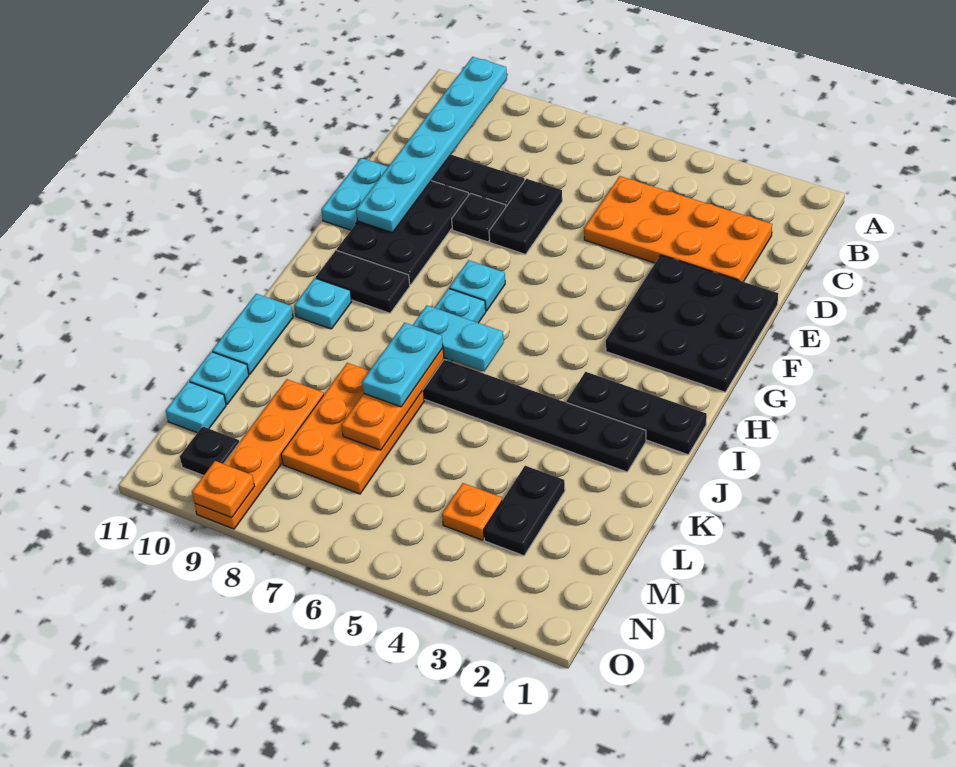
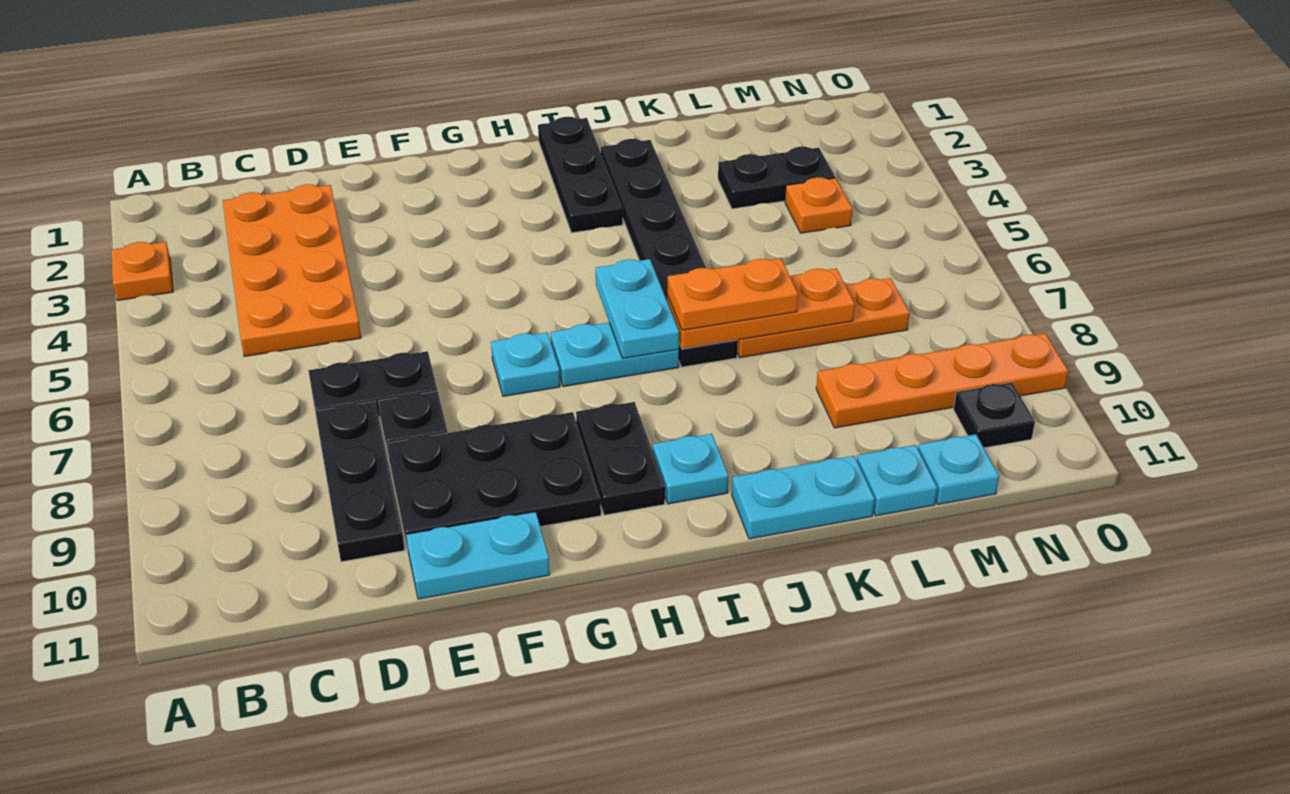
cyan 1x6 plate [356,57,507,233] -> none
black 3x3 plate [606,255,778,392] -> none
cyan 1x2 plate [362,323,443,407] -> orange 1x2 plate [668,259,798,330]
orange 2x3 plate [281,363,424,494] -> orange 1x3 plate [737,278,909,358]
orange 1x1 plate [192,461,255,517] -> orange 1x1 plate moved to [111,242,173,301]

